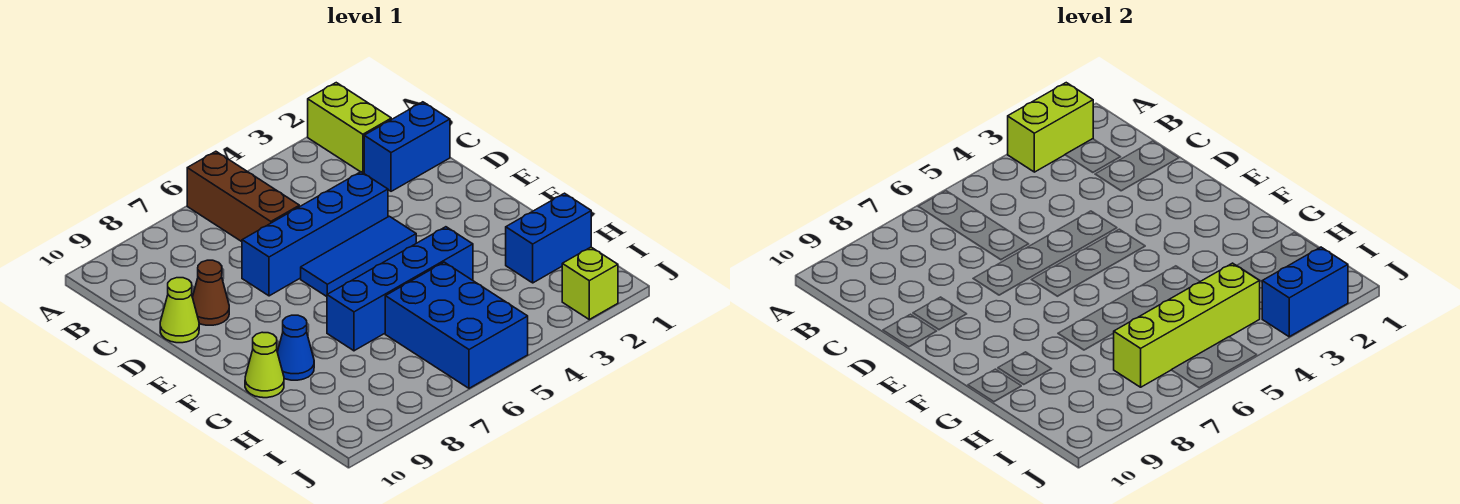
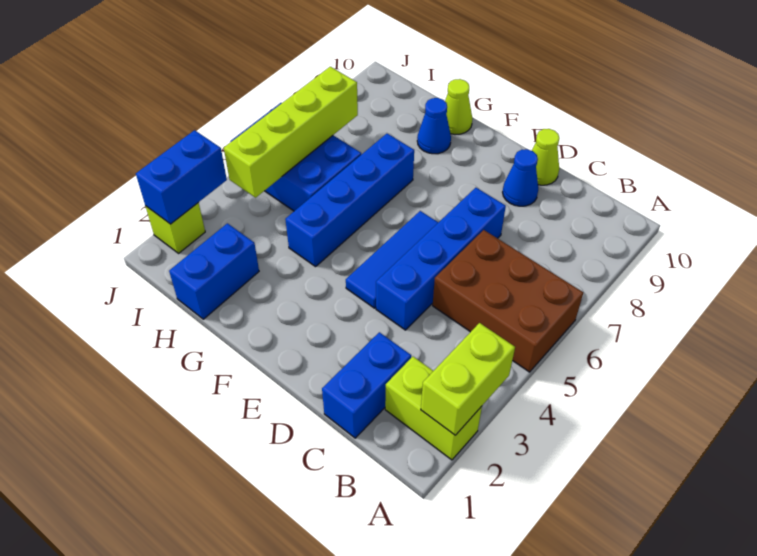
brown 1x3 brick [187,151,299,242] -> brown 2x3 brick [433,230,583,372]
brown 1x1 cone [192,260,229,325] -> blue 1x1 cone [503,149,538,206]

